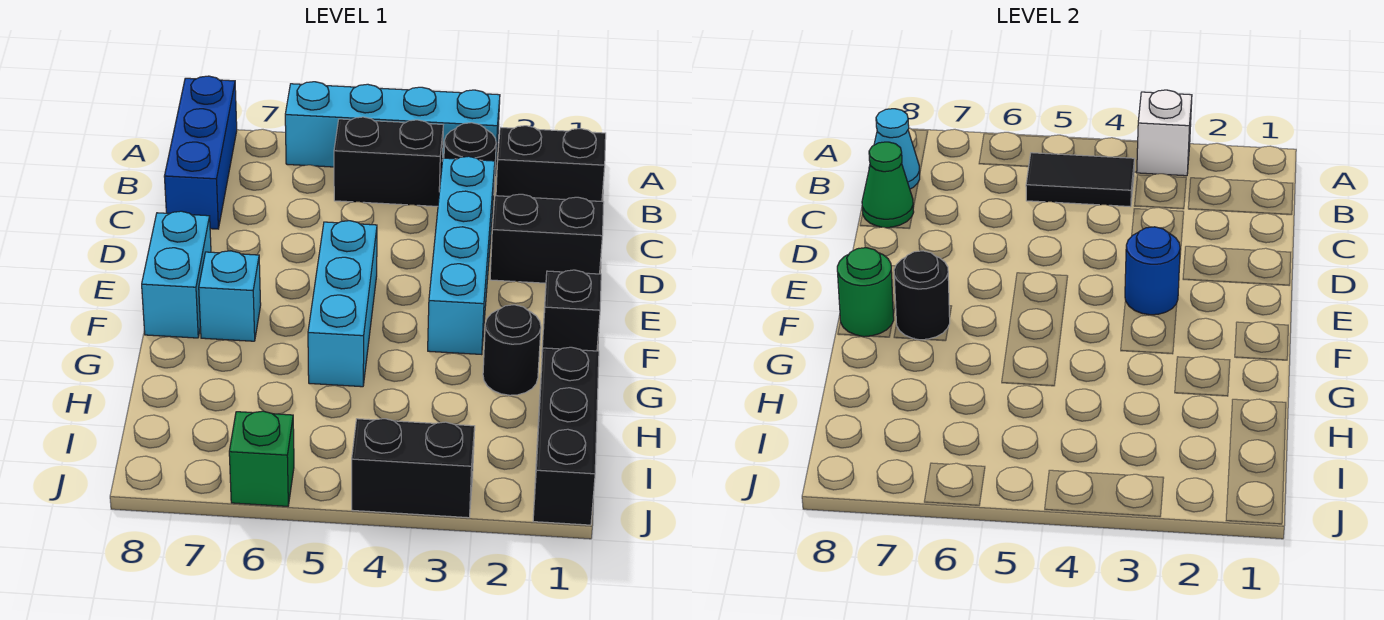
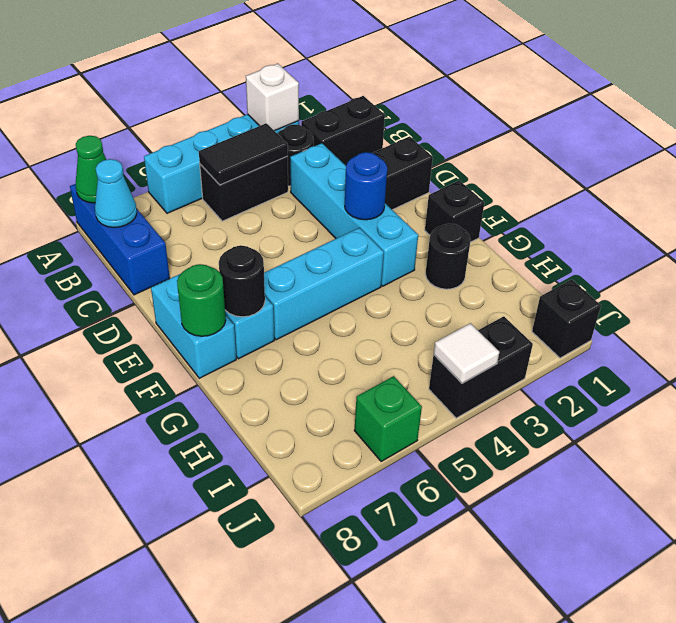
green 1x1 cone [862,142,914,228] -> green 1x1 cone moved to [76,136,106,203]
cyan 1x3 brick [308,221,377,387] -> cyan 1x3 brick turned to [264,228,384,340]
black 1x3 brick [533,347,599,525] -> black 1x1 brick [532,279,601,358]
none -> white 1x1 tile [434,323,499,383]

